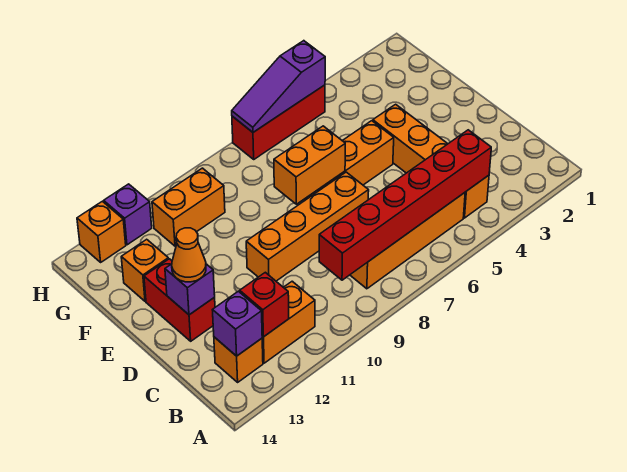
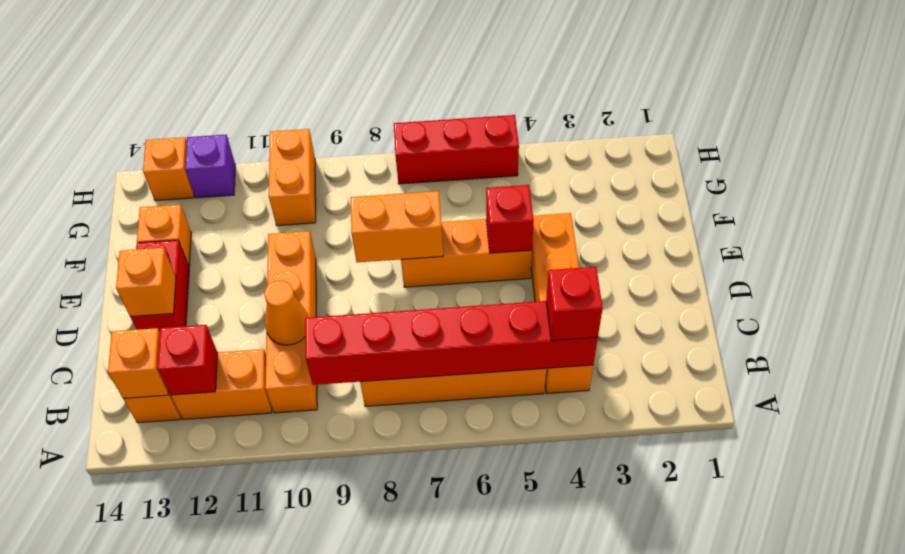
none -> red 1x1 brick [546,267,603,341]
purple 1x1 brick [213,291,262,356] -> orange 1x1 brick [108,328,168,398]
orange 1x4 brick [246,172,369,281] -> orange 1x4 brick turned to [265,231,317,413]
purple 1x1 brick [165,264,215,315] -> orange 1x1 brick [116,248,176,317]
orange 1x1 cone [172,228,206,282] -> orange 1x1 cone moved to [265,280,309,345]
none -> red 1x1 brick [486,185,534,253]
orange 1x2 brick [152,168,225,246] -> orange 1x2 brick turned to [269,129,316,226]
purple 1x3 slope [232,41,325,132] -> none

